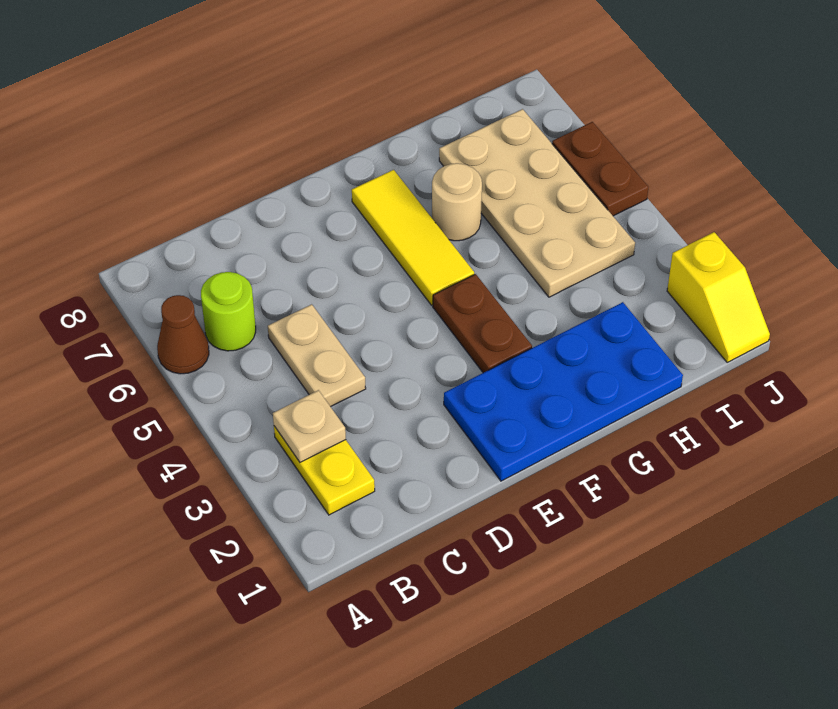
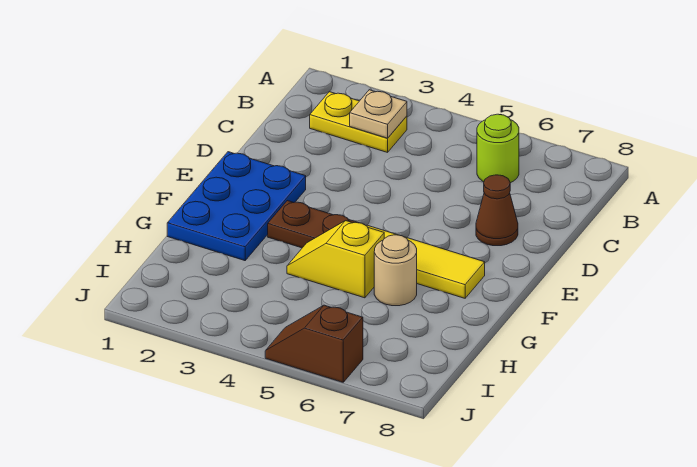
brown 1x1 cone [157,295,209,374] -> brown 1x1 cone moved to [476,175,518,246]
tan 1x2 plate [268,304,366,407] -> none
blue 2x4 plate [444,302,683,481] -> blue 2x3 plate [167,152,306,261]
tan 2x4 plate [439,109,635,297] -> none
yellow 1x2 slope [667,232,770,362] -> yellow 1x2 slope moved to [287,221,384,298]
brown 1x2 plate [552,122,648,216] -> brown 1x2 slope [265,305,363,382]

